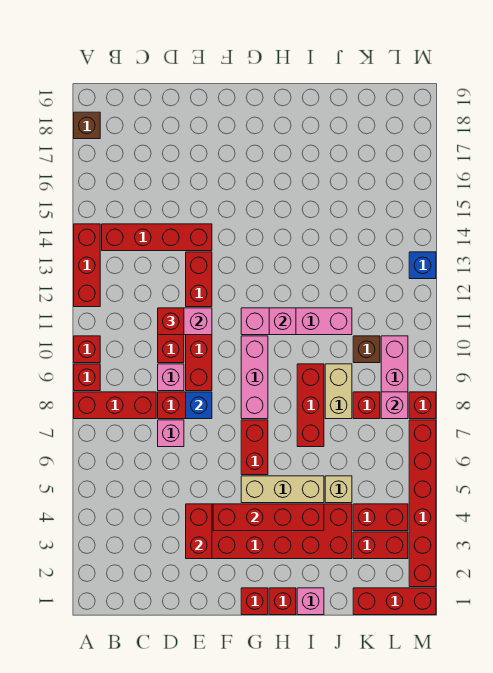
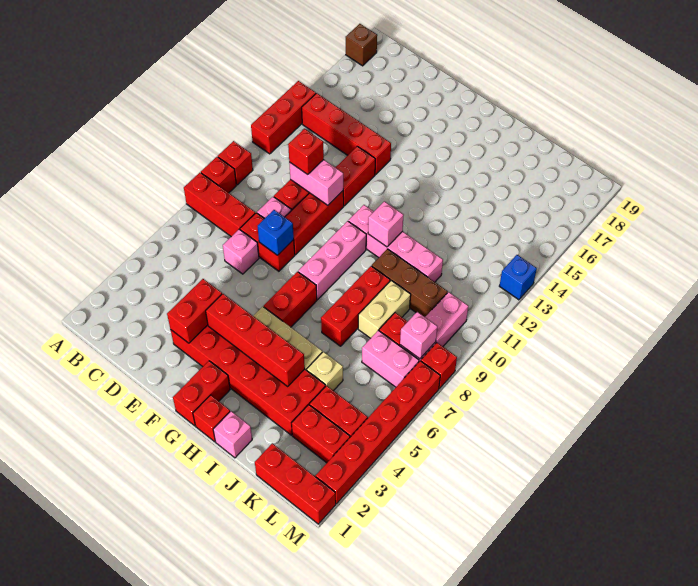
red 1x1 brick [241,588,268,615] -> red 1x2 brick [173,361,230,426]
none -> pink 1x2 brick [362,330,419,387]
brown 1x1 brick [353,336,380,363] -> brown 1x3 brick [372,249,448,317]

